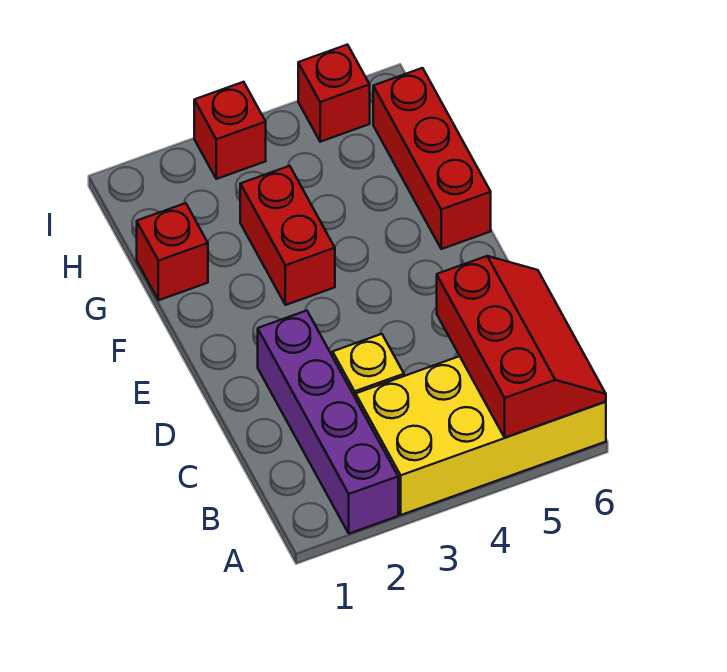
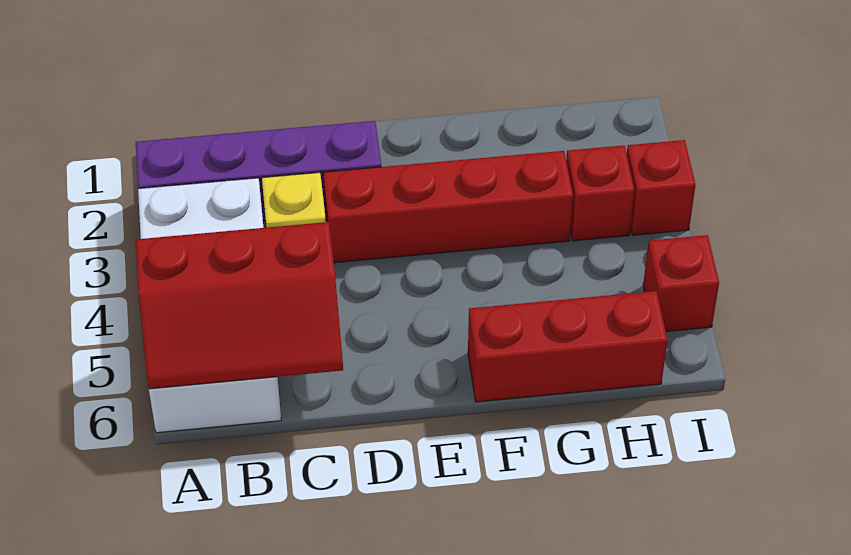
yellow 2x4 brick [356,356,606,515] -> white 2x4 brick [138,178,281,433]
red 1x2 brick [240,166,335,305] -> red 1x4 brick [323,151,573,263]
red 1x1 brick [137,203,208,300] -> red 1x1 brick moved to [566,145,634,241]

